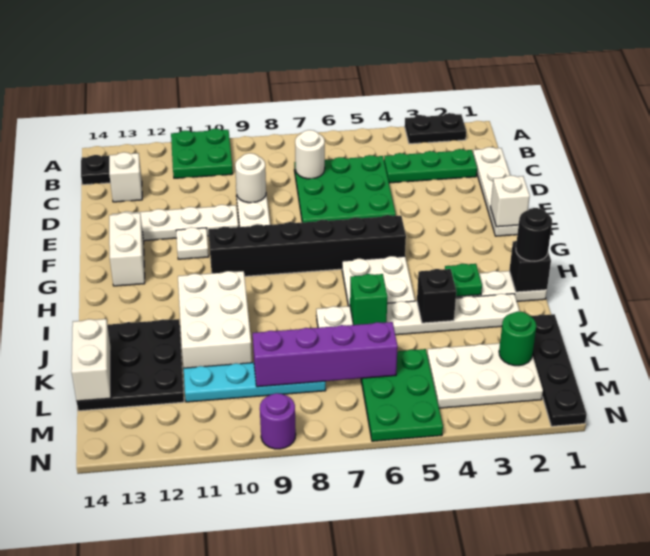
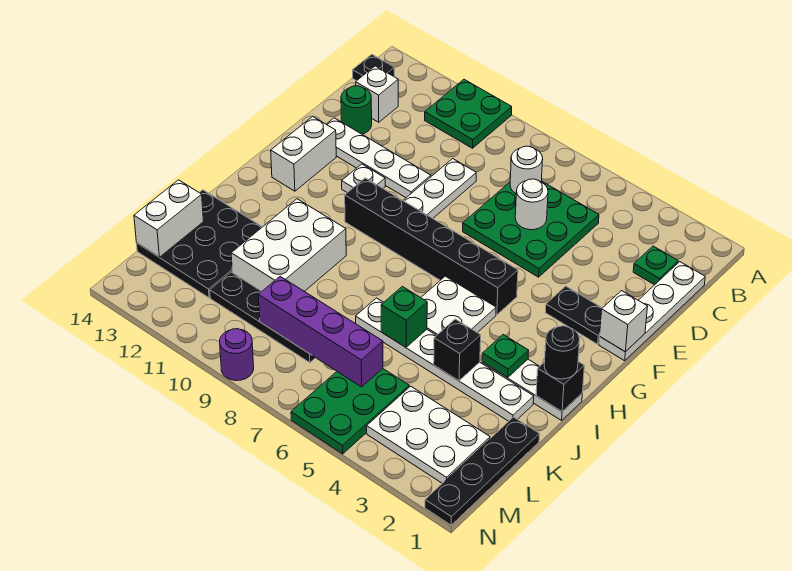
black 1x2 plate [405,113,466,144] -> black 1x2 plate moved to [545,286,602,344]
green 1x3 plate [384,149,477,183] -> green 1x1 plate [633,246,678,285]
white 1x1 round brick [235,153,266,203] -> white 1x1 round brick moved to [515,179,548,230]
green 1x1 round brick [499,311,536,366] -> green 1x1 round brick moved to [341,86,372,134]
cyan 1x4 plate [184,363,326,402] -> black 1x4 plate [210,272,315,363]

